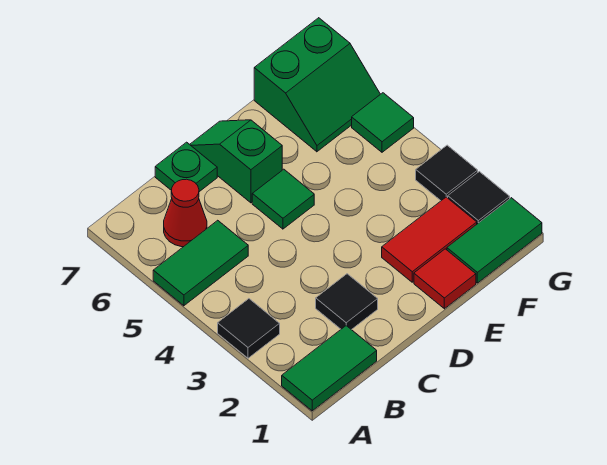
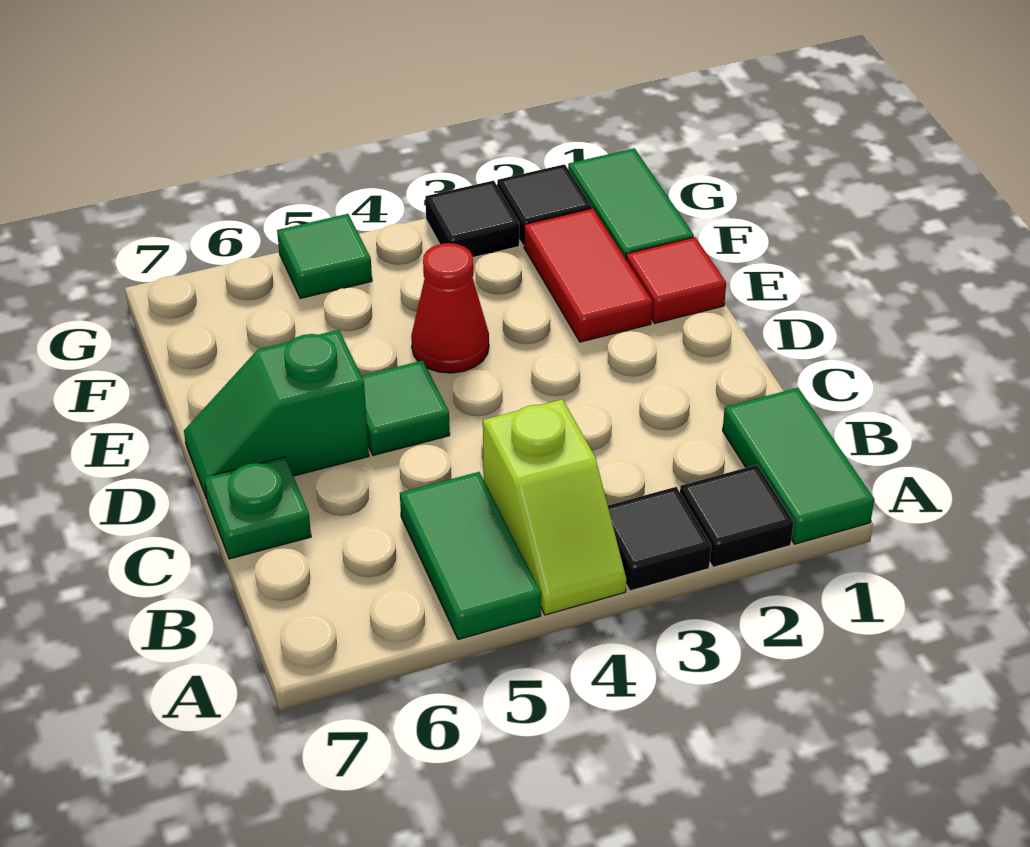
none -> lime 1x2 slope [483,399,626,615]
red 1x1 cone [164,179,207,247] -> red 1x1 cone moved to [411,243,489,373]
black 1x1 tile [316,274,378,330] -> black 1x1 tile moved to [680,465,794,567]
green 2x2 slope [254,18,380,152] -> none

